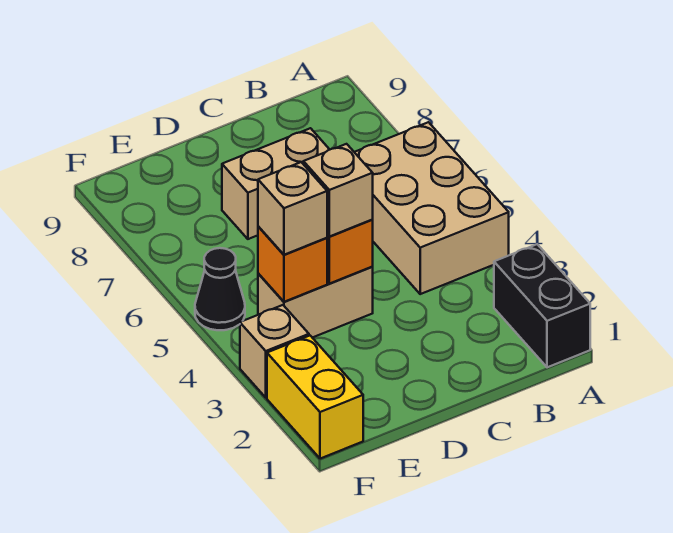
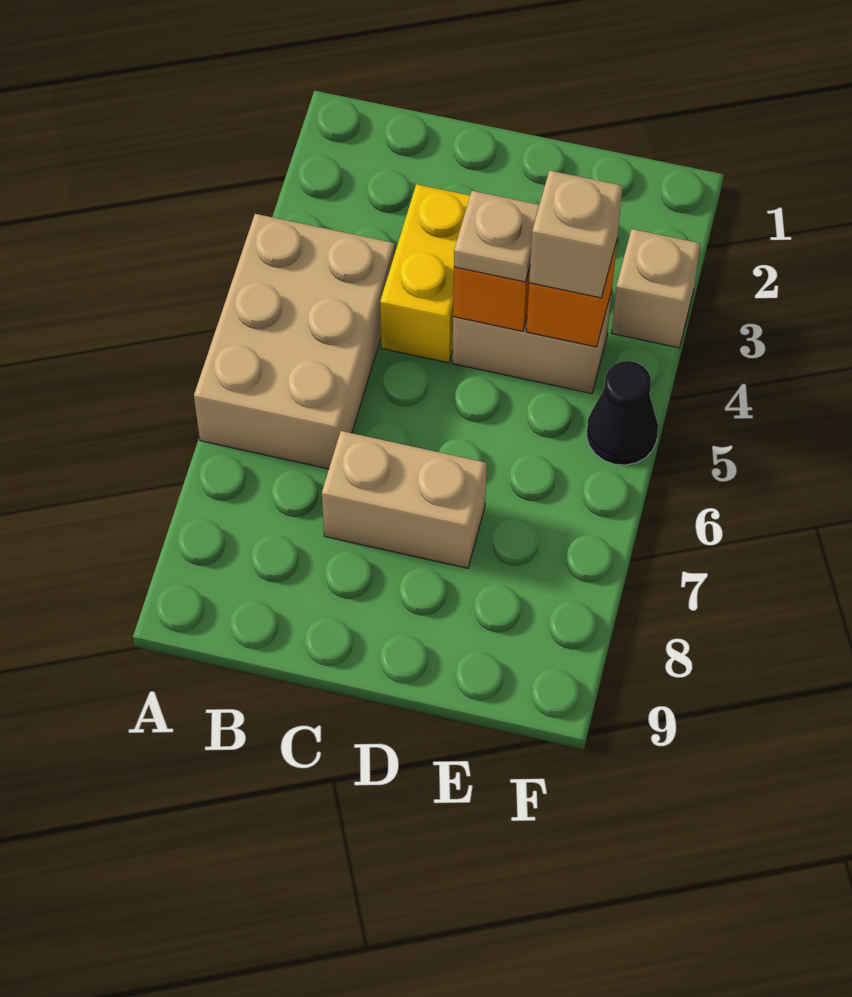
black 1x2 brick [494,244,590,367] -> none
tan 1x1 brick [303,144,373,237] -> tan 1x1 plate [454,191,539,282]
yellow 1x2 brick [267,336,363,459] -> yellow 1x2 brick moved to [380,184,470,363]

